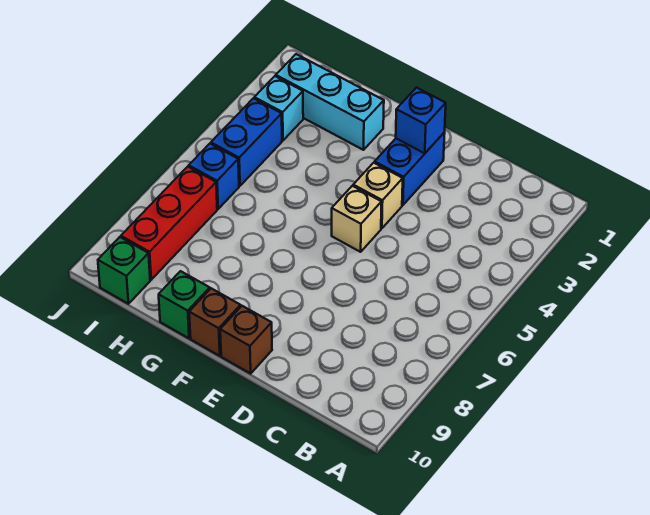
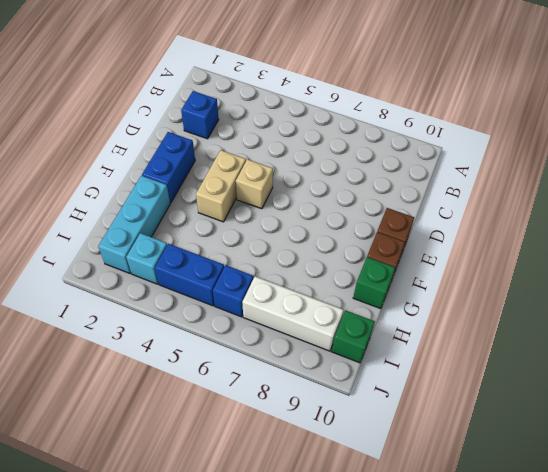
blue 1x2 brick [375,132,445,205] -> blue 1x2 brick turned to [142,132,195,203]
blue 1x1 brick [396,88,446,153] -> blue 1x1 brick moved to [181,91,219,139]
tan 1x1 brick [353,163,403,228] -> tan 1x2 brick [196,150,246,222]
red 1x3 brick [121,167,217,280] -> white 1x3 brick [242,276,344,351]

